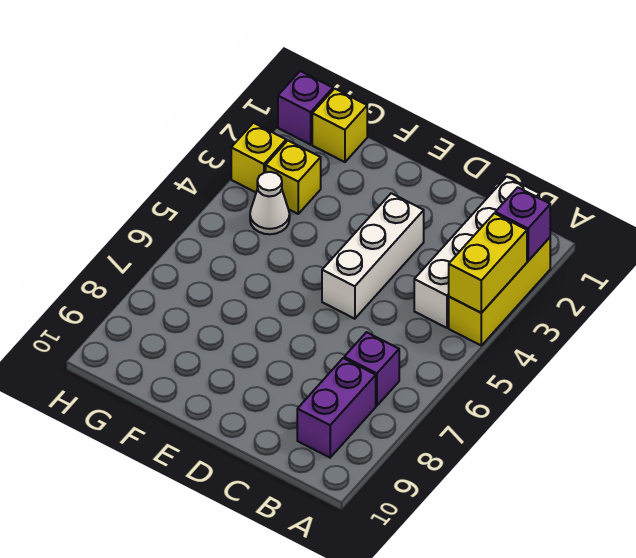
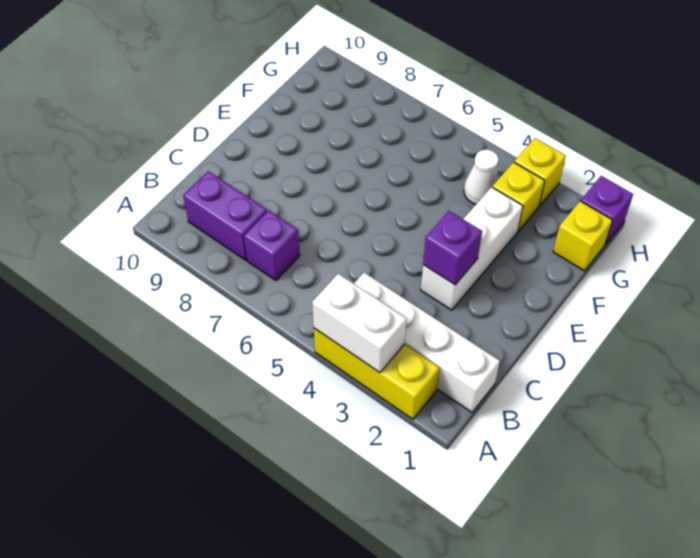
purple 1x1 brick [495,187,550,261] -> purple 1x1 brick moved to [423,211,482,285]
yellow 1x2 brick [449,213,527,313] -> white 1x2 brick [312,274,407,373]
white 1x3 brick [322,193,424,319] -> white 1x3 brick turned to [421,187,523,310]

